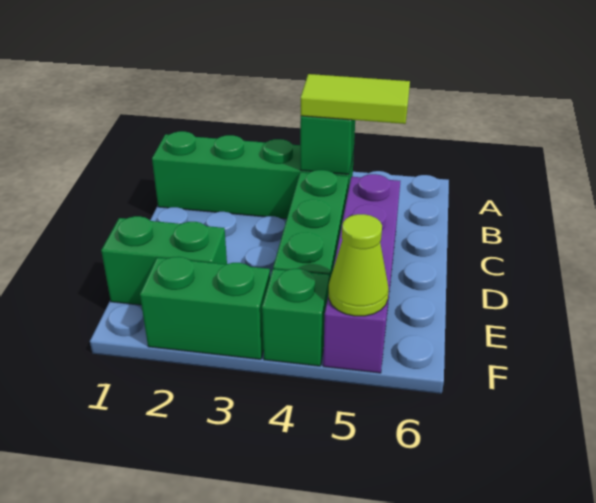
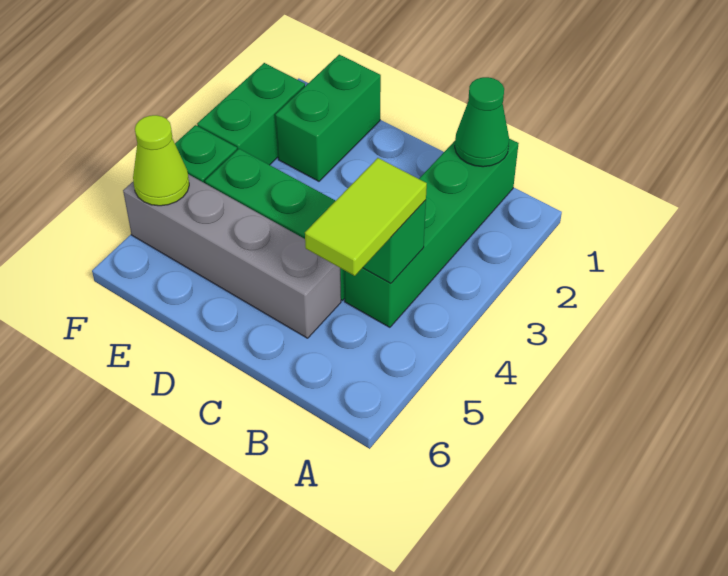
none -> green 1x1 cone [455,77,509,167]
purple 1x4 brick [323,174,400,373] -> grey 1x4 brick [123,174,341,338]

